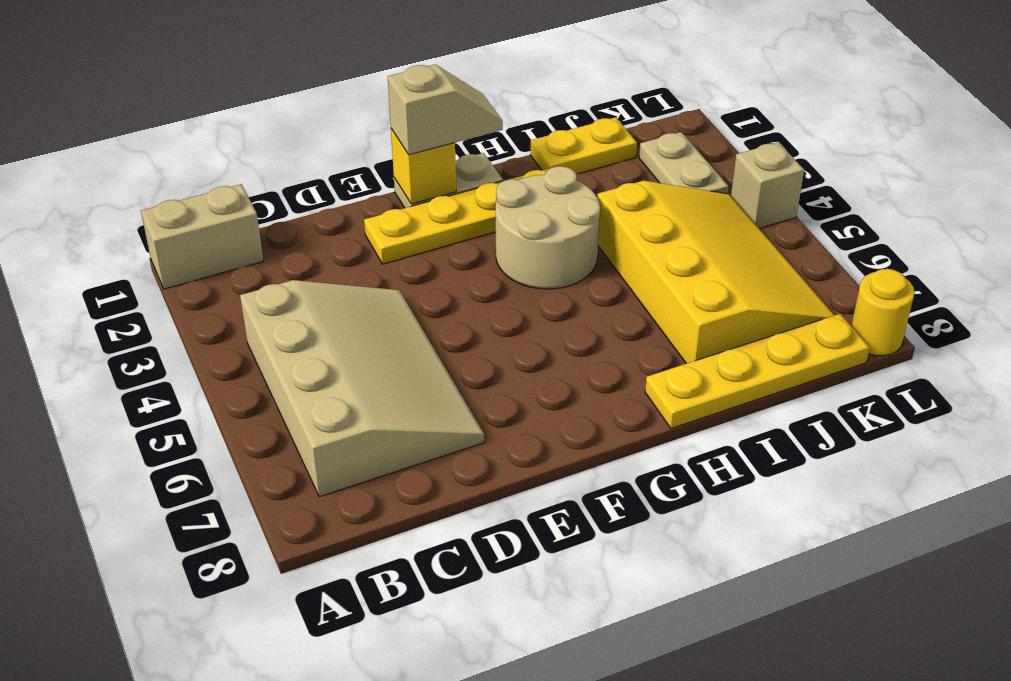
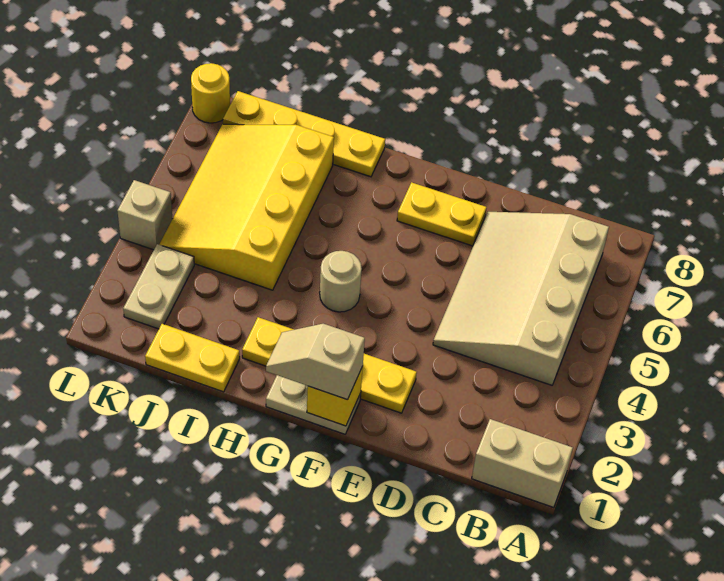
none -> yellow 1x2 plate [397,182,487,246]
tan 2x2 round brick [496,166,600,289] -> tan 1x1 round brick [320,251,362,312]

